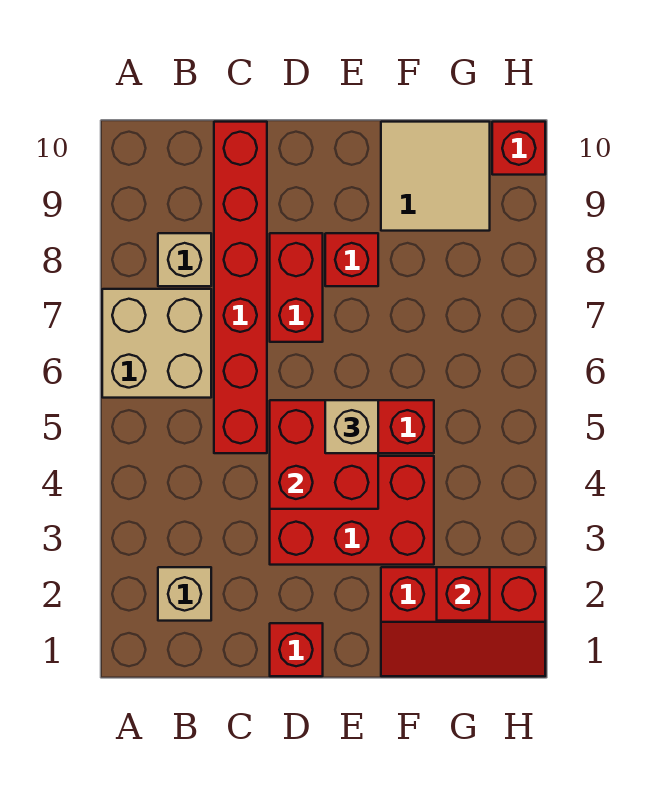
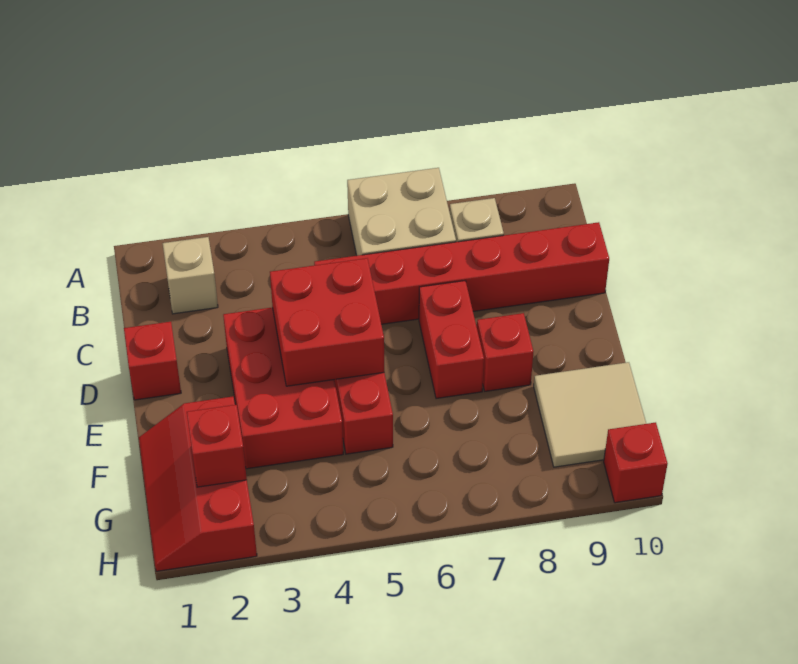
red 1x2 brick [270,233,323,342] -> red 1x2 brick turned to [419,281,484,399]
tan 1x1 brick [325,400,378,453] -> none

